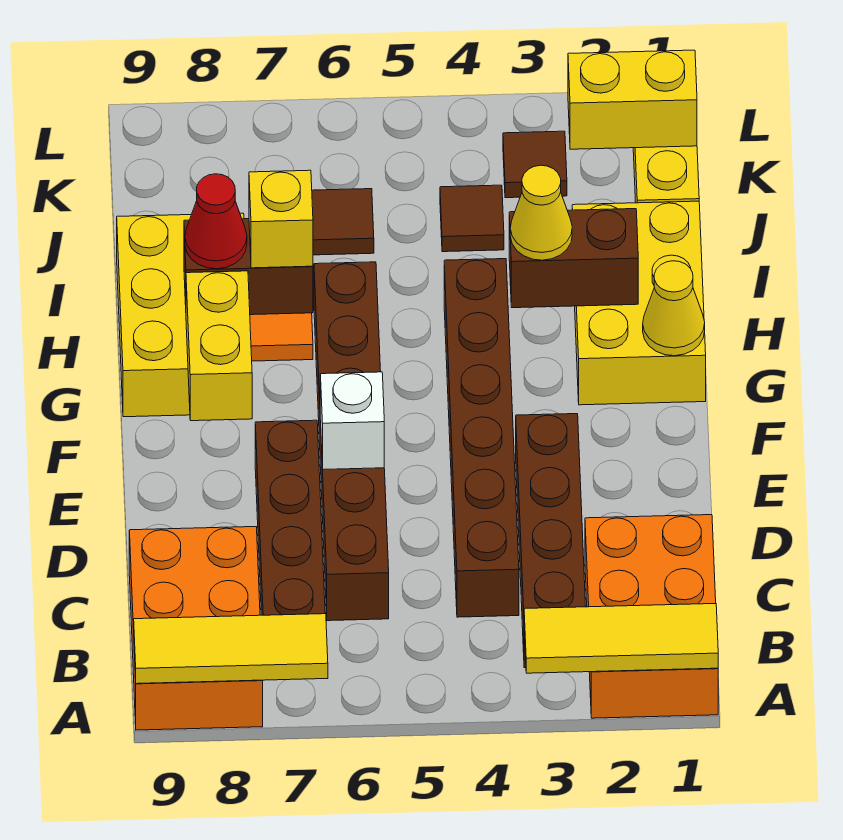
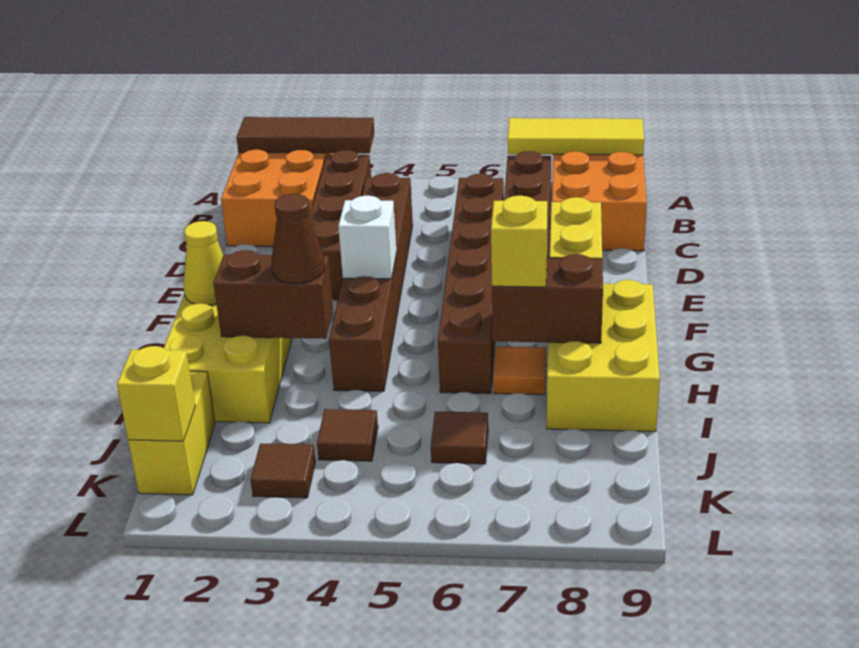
yellow 1x3 tile [524,604,718,673] -> brown 1x3 tile [236,117,374,153]
white 1x1 brick [320,372,384,470] -> white 1x1 brick moved to [338,196,397,279]
yellow 1x1 cone [510,165,572,260] -> brown 1x1 cone [272,194,325,284]
red 1x1 cone [185,174,247,269] -> none
yellow 1x2 brick [568,50,697,149] -> yellow 1x1 brick [117,346,195,441]

